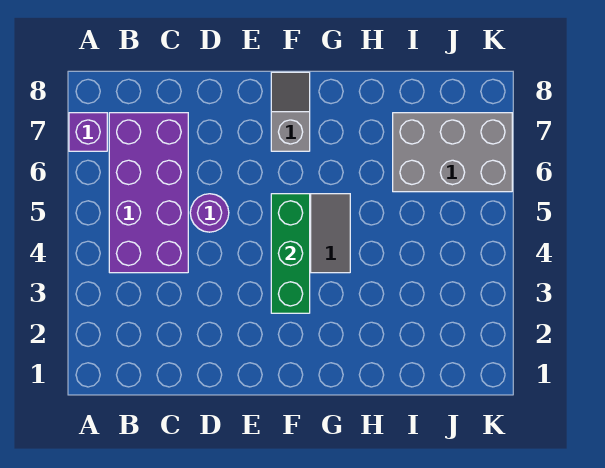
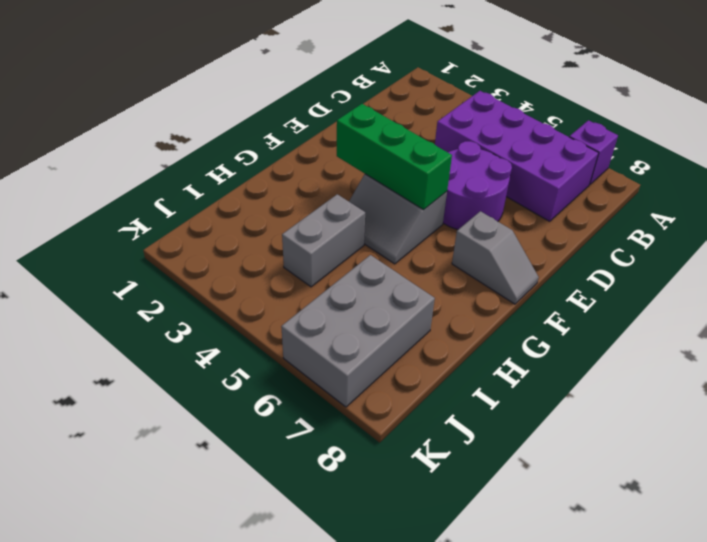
purple 1x1 round brick [190,194,229,232] -> purple 2x2 round brick [443,141,512,229]
none -> grey 1x2 brick [282,194,365,287]

